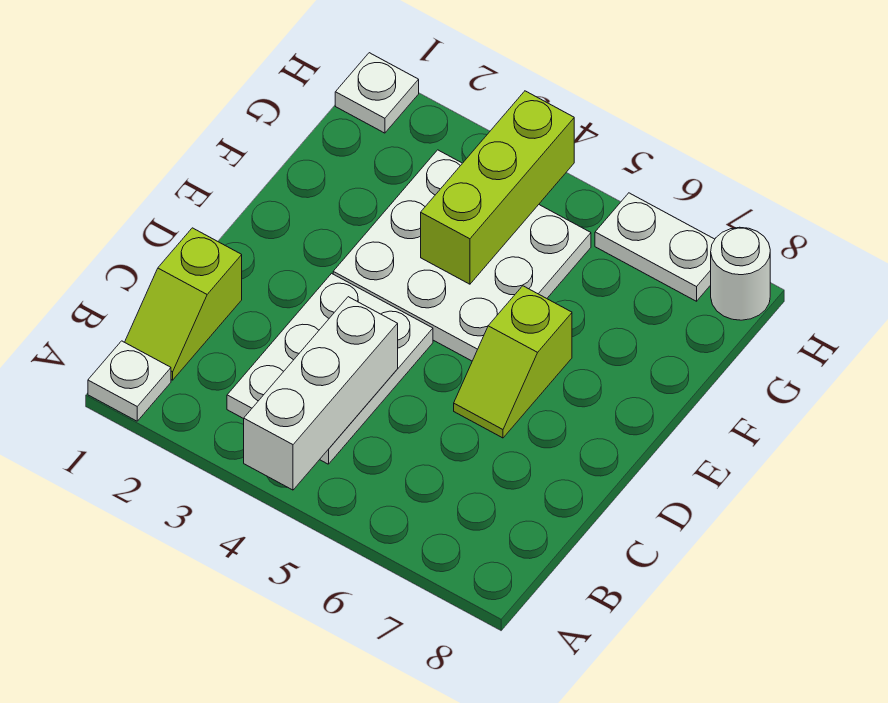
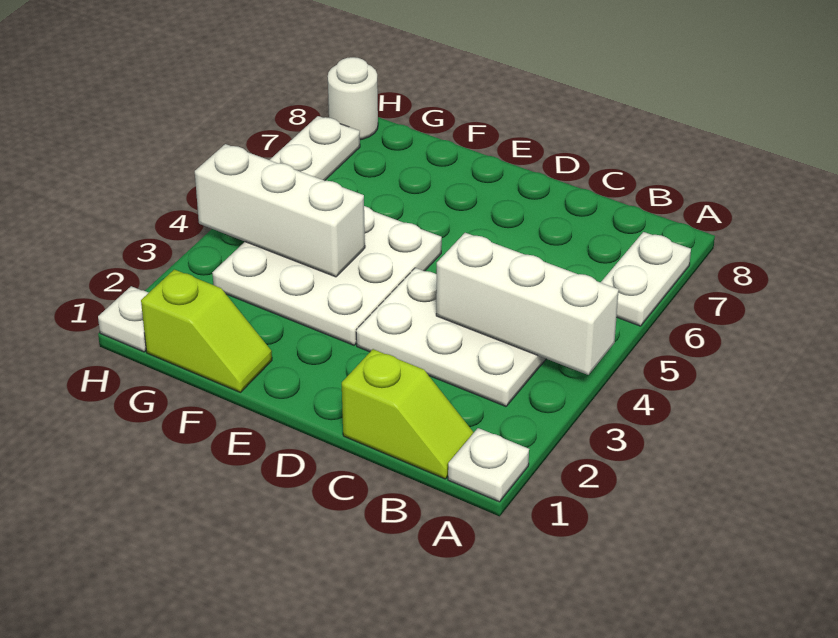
none -> white 1x2 plate [601,232,691,326]
lime 1x2 slope [454,286,572,438] -> lime 1x2 slope moved to [141,269,272,392]
lime 1x3 brick [421,91,574,284] -> white 1x3 brick [195,144,365,277]

